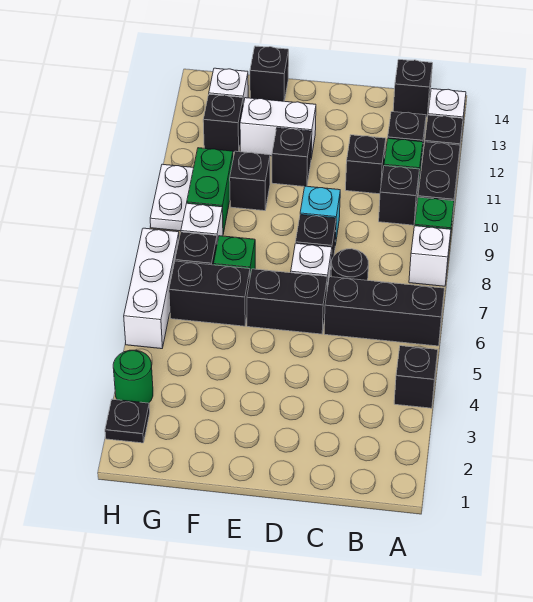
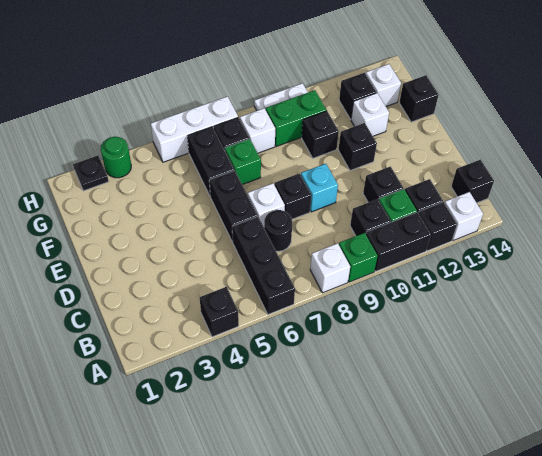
white 1x2 brick [240,98,316,158] -> white 1x1 brick [351,93,389,136]

